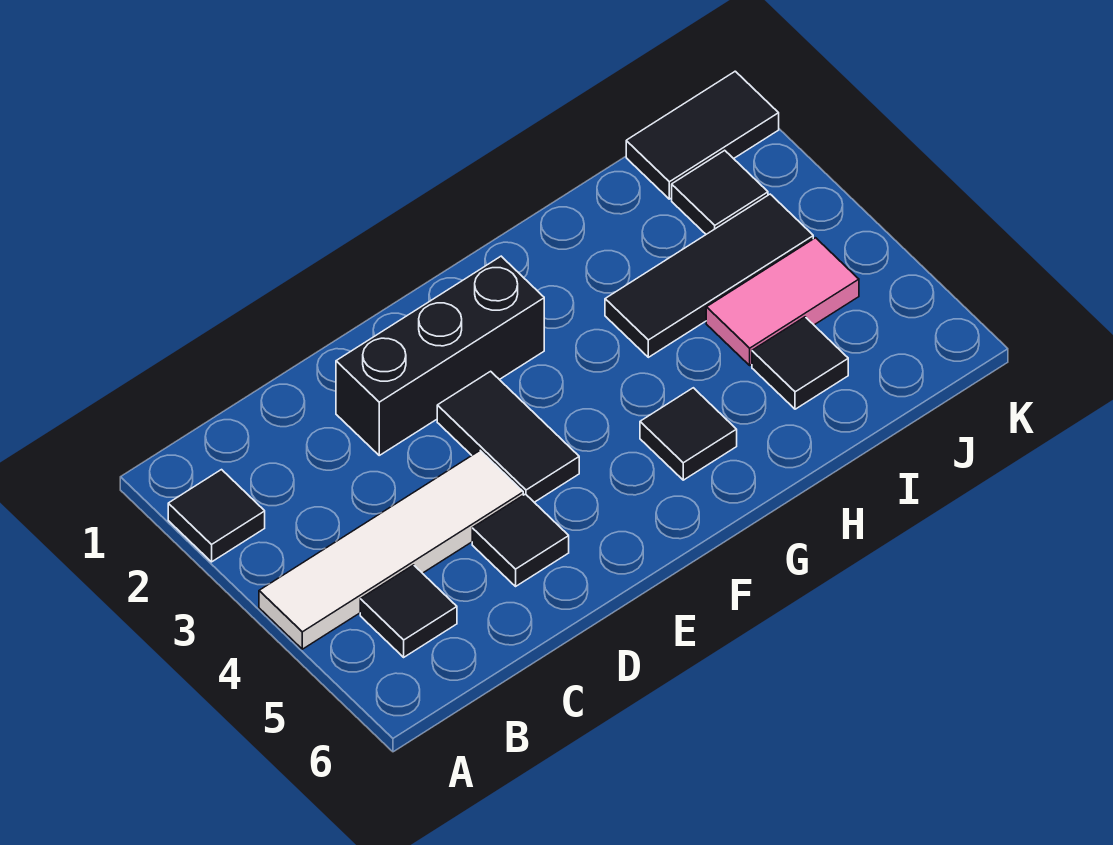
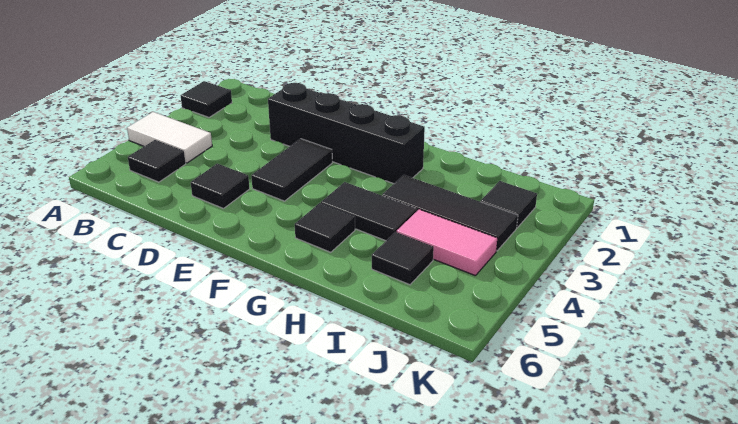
white 1x4 tile [259,451,523,649] -> white 1x2 tile [127,112,212,163]
black 1x3 brick [336,256,544,455] -> black 1x4 brick [268,83,425,184]
black 1x2 tile [626,71,779,199] -> black 1x2 tile moved to [321,182,417,241]

